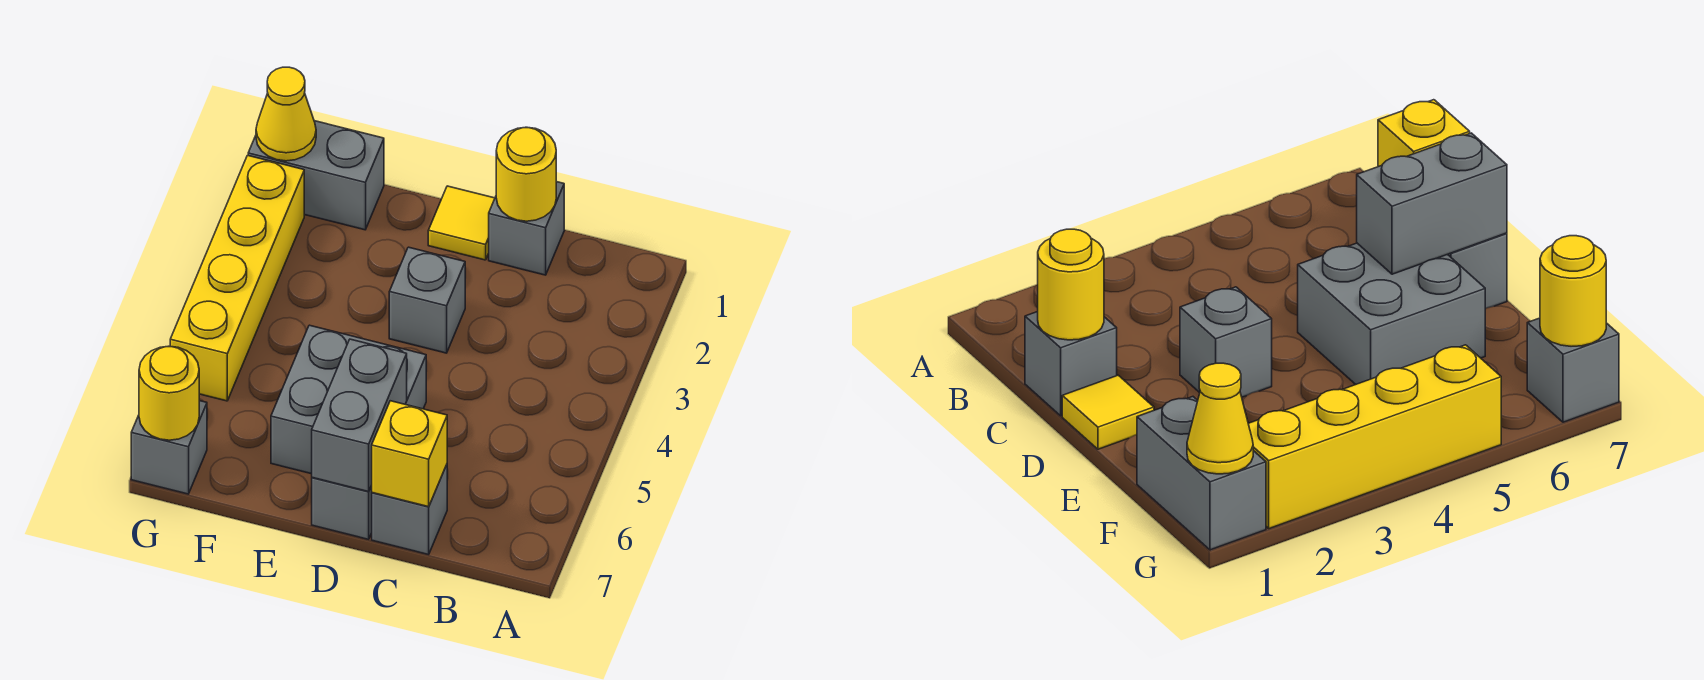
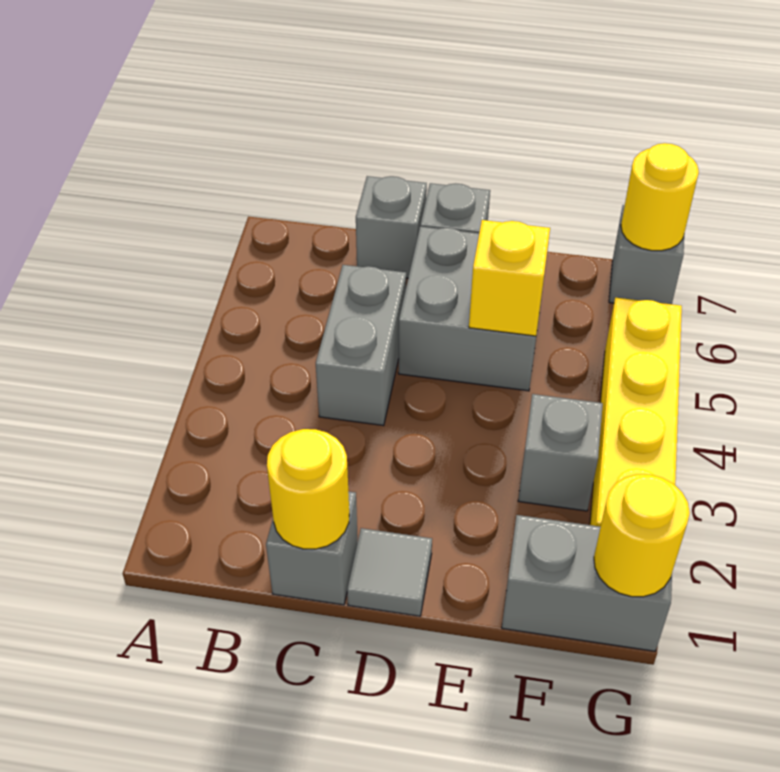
yellow 1x1 brick [371,401,447,507] -> yellow 1x1 brick moved to [469,220,550,336]
yellow 1x1 tile [428,186,495,260] -> grey 1x1 tile [347,528,432,616]
grey 1x1 brick [389,247,465,353] -> grey 1x1 brick moved to [518,394,603,511]
grey 1x2 brick [312,339,407,492] -> grey 1x2 brick moved to [316,265,406,426]
yellow 1x1 cone [256,67,316,161] -> yellow 1x1 round brick [594,474,690,597]

